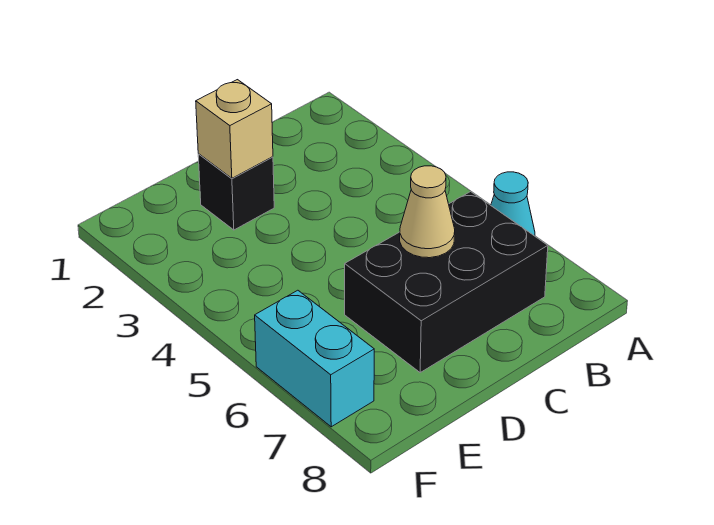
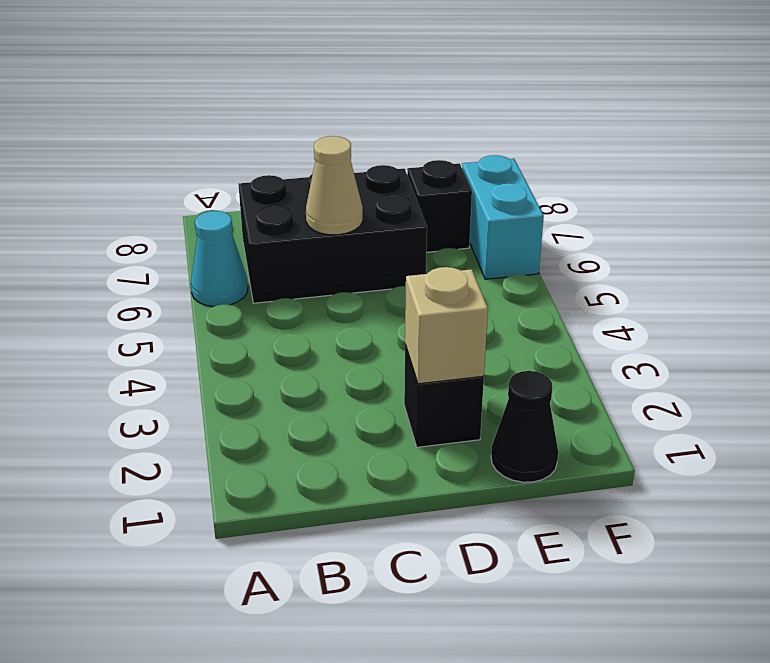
none -> black 1x1 cone [491,371,558,482]
none -> black 1x1 brick [407,160,472,252]

